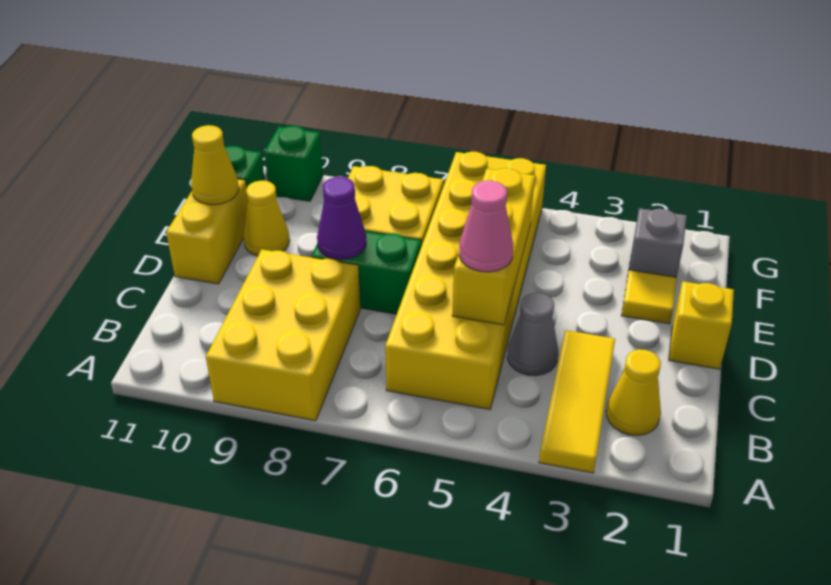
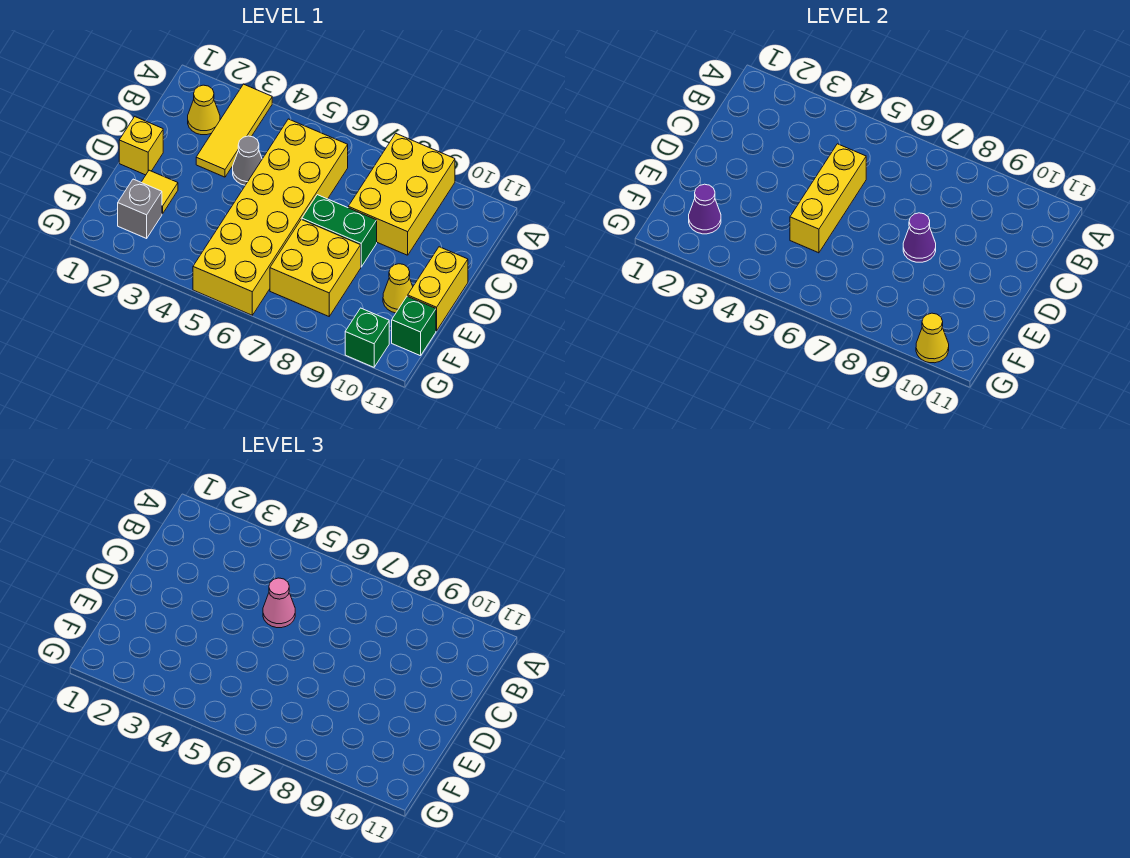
yellow 1x1 cone [191,125,239,205] -> yellow 1x1 cone moved to [916,313,949,363]
none -> purple 1x1 cone [689,184,721,234]

